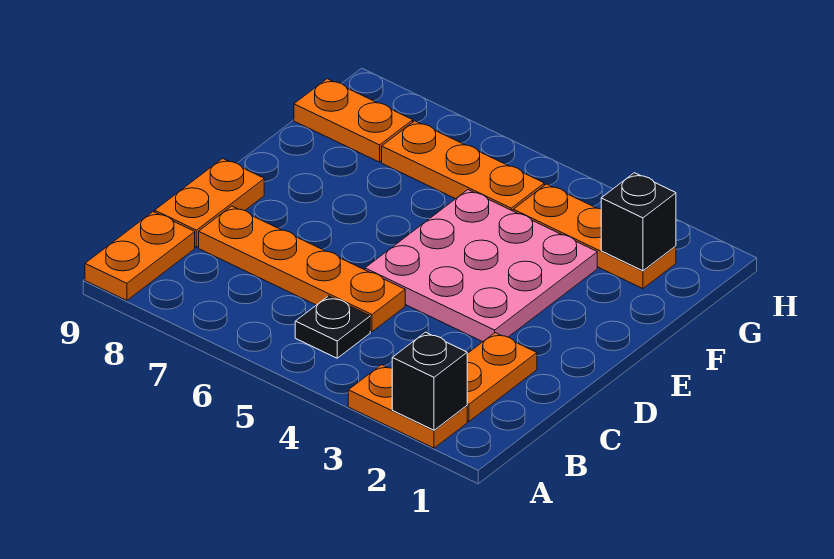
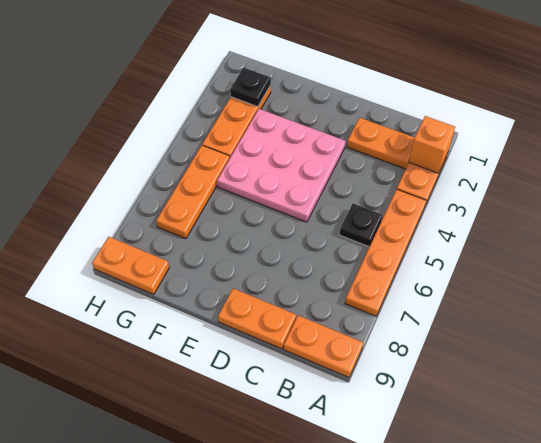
black 1x1 brick [392,332,467,430] -> orange 1x1 brick [409,116,455,173]
orange 1x4 plate [199,206,405,332] -> orange 1x4 plate moved to [345,189,426,316]
black 1x1 brick [601,173,676,271] -> black 1x1 plate [230,68,271,107]
orange 1x2 plate [294,79,413,162] -> orange 1x2 plate turned to [92,237,169,294]

